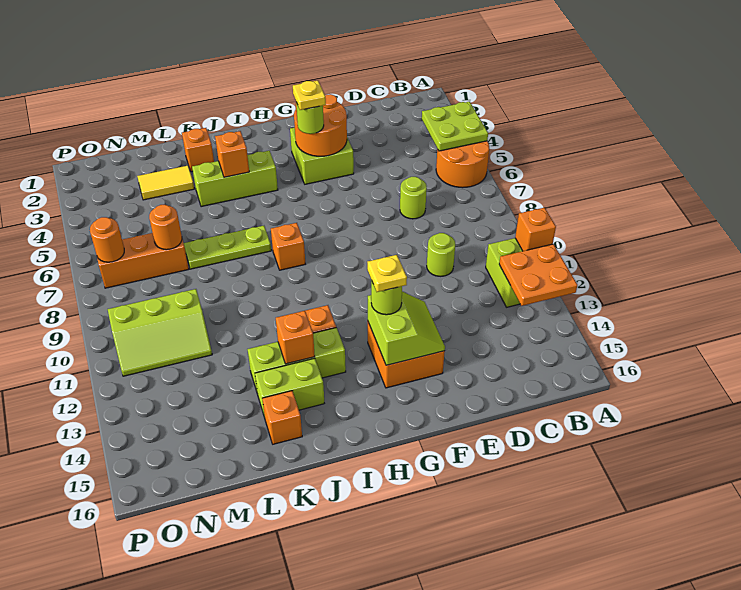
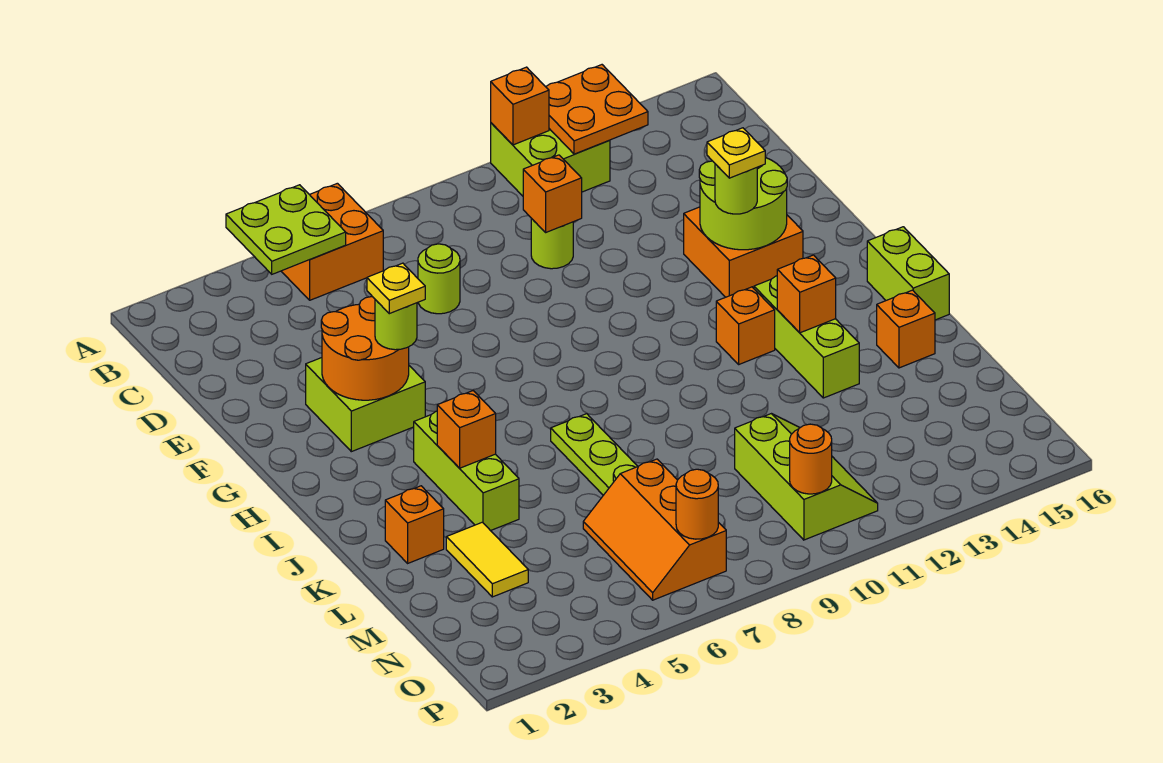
orange 2x2 round brick [436,141,489,188] -> orange 2x2 brick [281,183,383,300]
lime 2x2 slope [368,292,445,365] -> lime 2x2 round brick [699,157,787,250]
orange 1x1 brick [271,223,305,270] -> orange 1x1 brick moved to [523,155,582,232]
lime 1x2 brick [255,358,324,418] -> lime 1x2 brick moved to [867,227,949,320]
orange 1x1 round brick [149,205,182,250] -> orange 1x1 round brick moved to [790,424,832,494]

